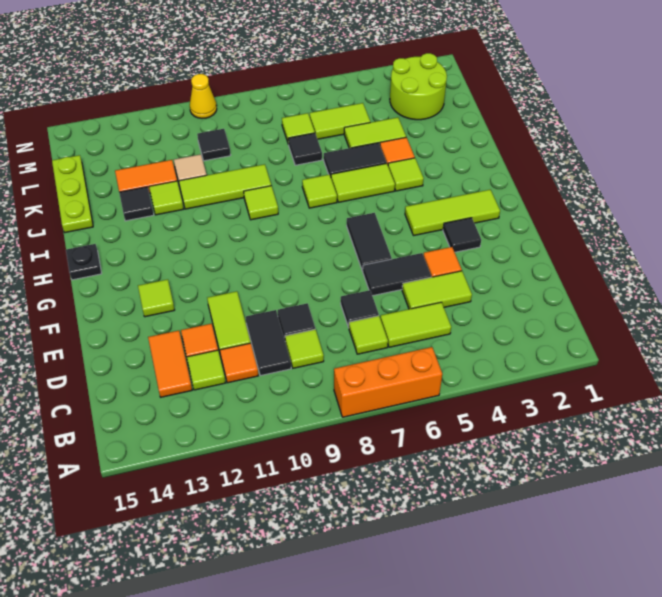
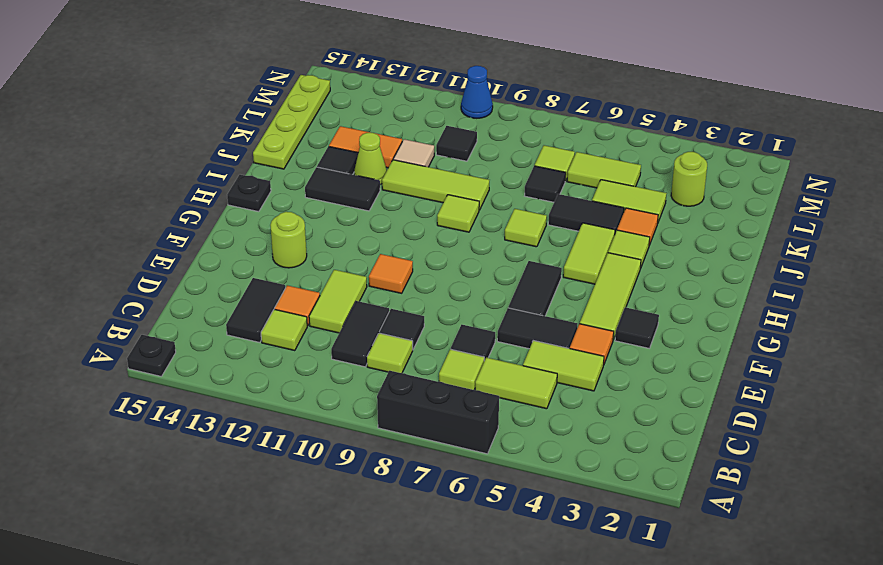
orange 1x3 brick [334,347,442,417] -> black 1x3 brick [377,371,499,454]
none -> black 1x1 plate [127,335,176,376]
orange 1x1 tile [220,343,258,383] -> orange 1x1 tile moved to [369,254,413,293]
orange 1x2 tile [148,331,192,397] -> black 1x2 tile [226,278,286,342]
lime 1x1 tile [138,279,175,317] -> lime 1x1 round brick [270,212,307,268]
lime 1x3 tile [405,190,500,236] -> lime 1x3 tile turned to [580,253,641,340]
lime 1x2 tile [331,163,395,202] -> lime 1x2 tile turned to [563,223,615,284]
none -> black 1x2 tile [305,167,380,211]
lime 1x1 tile [149,181,183,215] -> lime 1x1 cone [354,133,387,185]
lime 1x3 plate [52,155,93,233] -> lime 1x4 plate [253,75,330,169]
lime 2x2 round brick [390,53,447,120] -> lime 1x1 round brick [671,152,707,206]
yellow 1x1 cone [190,74,217,118] -> blue 1x1 cone [461,66,493,118]

